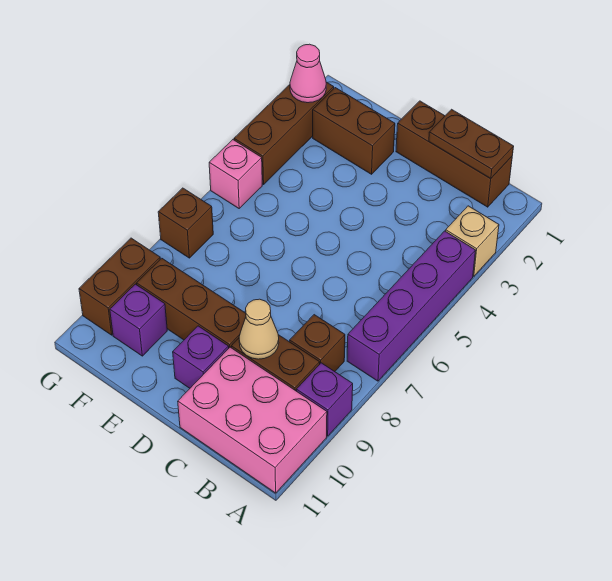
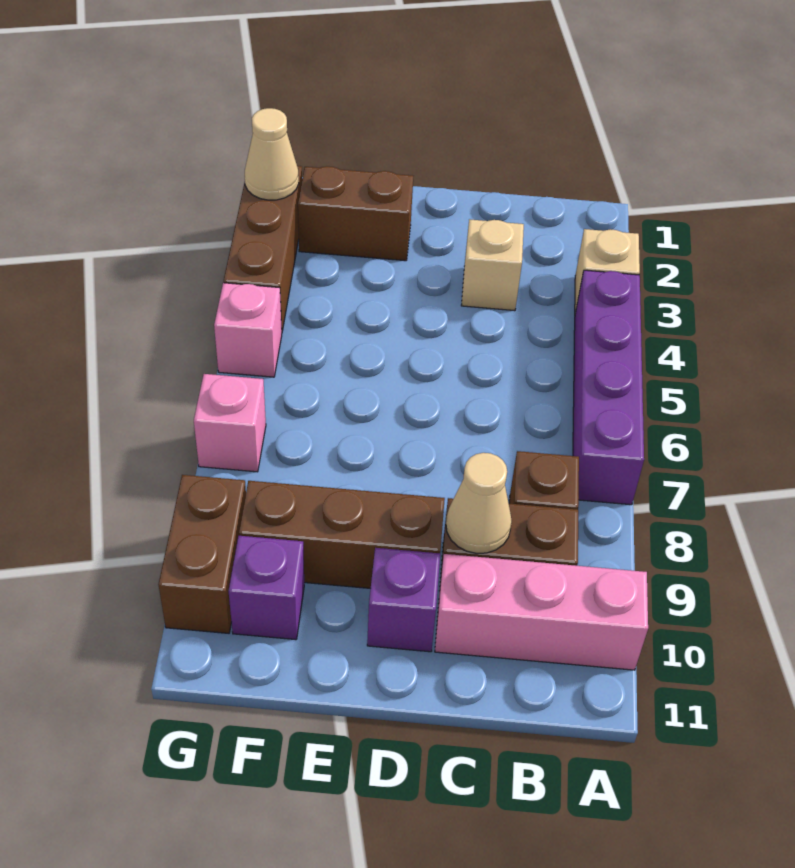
purple 1x1 brick [296,363,353,436] -> none
pink 2x3 brick [178,347,327,493] -> pink 1x3 brick [435,554,648,670]
brown 1x3 brick [396,101,512,207] -> none
brown 1x2 plate [429,109,514,179] -> none
none -> tan 1x1 brick [461,219,524,311]
pink 1x1 cone [290,44,326,103] -> tan 1x1 cone [245,108,299,200]
brown 1x1 brick [158,188,213,258] -> pink 1x1 brick [194,374,266,472]

